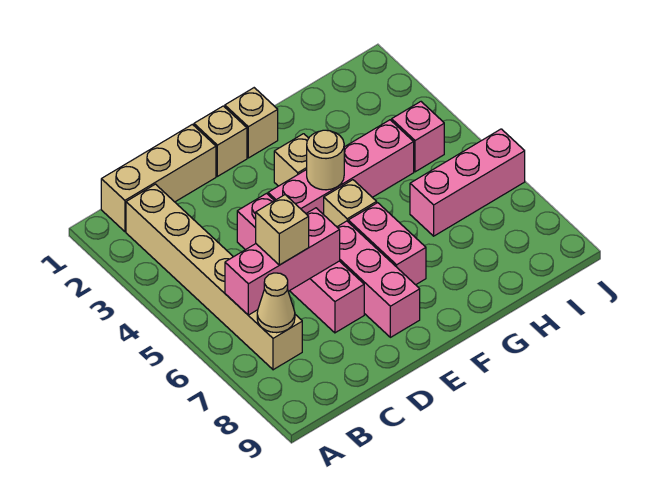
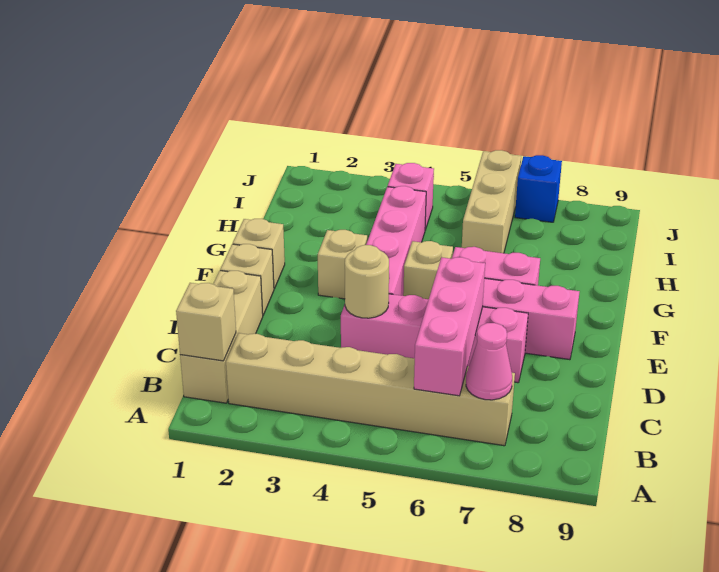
tan 1x1 cone [257,273,295,333] -> pink 1x1 cone [466,323,512,400]
tan 1x1 brick [256,195,309,265] -> tan 1x1 brick moved to [176,283,236,361]
tan 1x1 round brick [307,130,344,190] -> tan 1x1 round brick moved to [345,245,389,318]
pink 1x3 brick [410,129,525,236] -> tan 1x3 brick [462,150,521,253]
none -> blue 1x1 brick [515,155,562,222]

